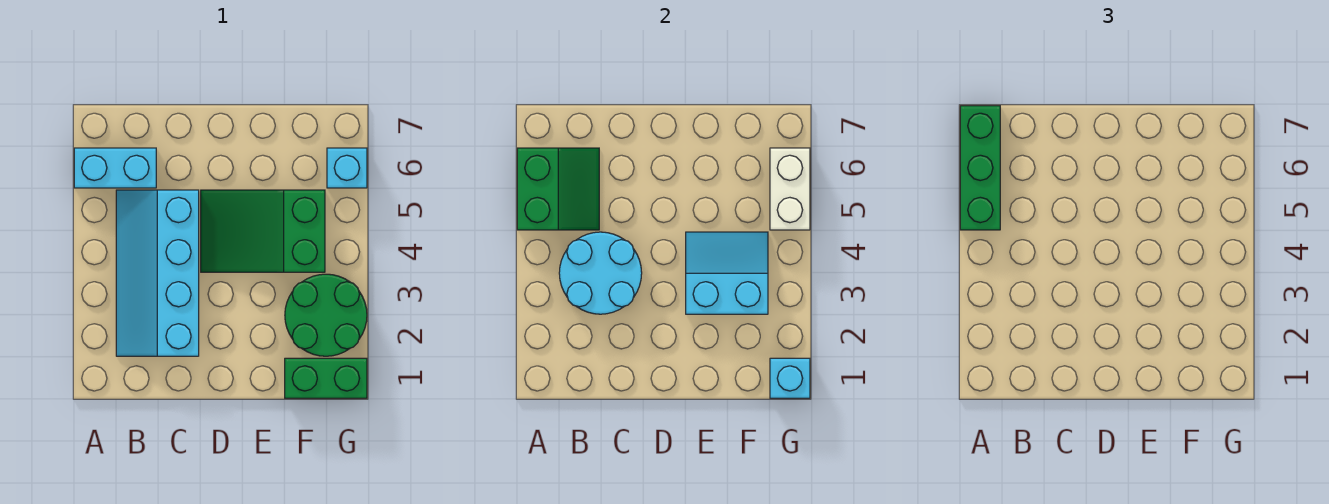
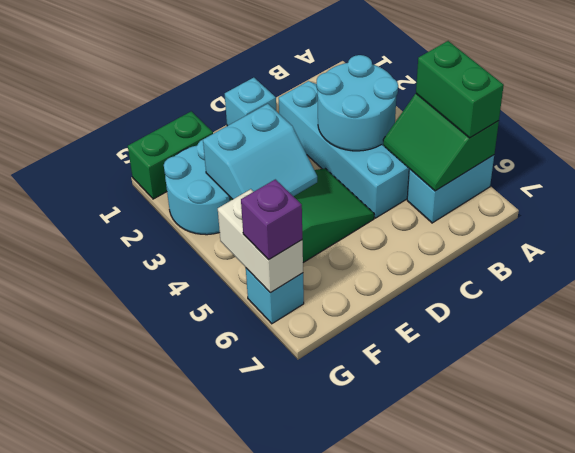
green 1x3 brick [960,106,1000,230] -> green 1x2 brick [416,41,504,138]
green 2x2 round brick [285,274,367,356] -> cyan 2x2 round brick [164,140,230,235]
cyan 1x1 brick [770,358,810,398] -> cyan 1x1 brick moved to [225,78,276,126]
none -> purple 1x1 brick [241,179,302,260]

